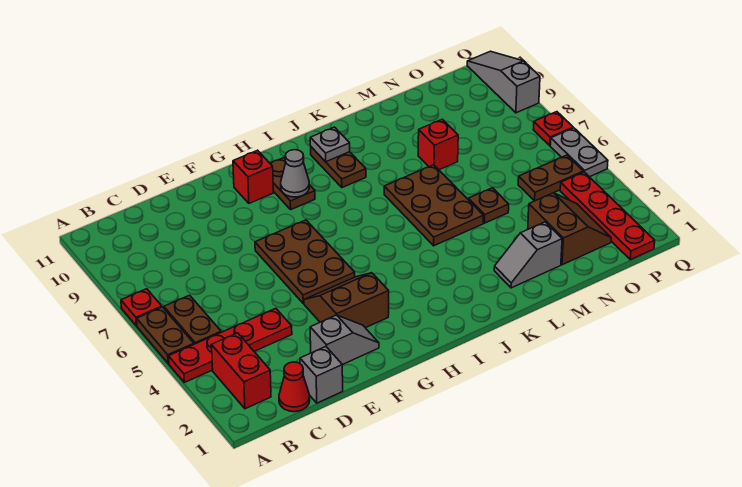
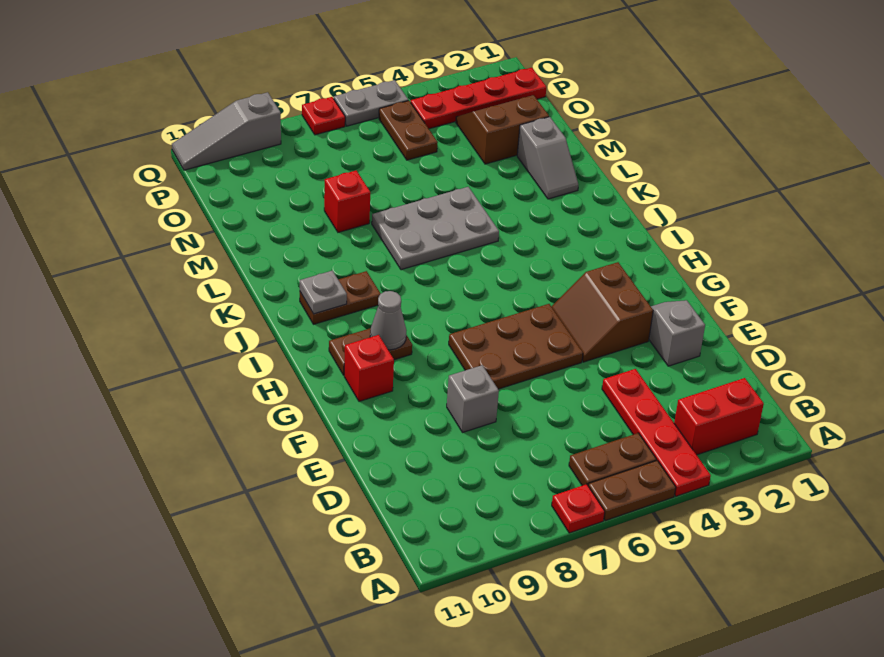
red 1x1 cone [279,362,310,412] -> none
grey 1x1 brick [300,347,343,403] -> grey 1x1 brick moved to [447,365,499,432]
brown 2x3 plate [384,165,483,246] -> grey 2x3 plate [372,187,499,270]
brown 1x1 plate [468,188,509,223] -> none

